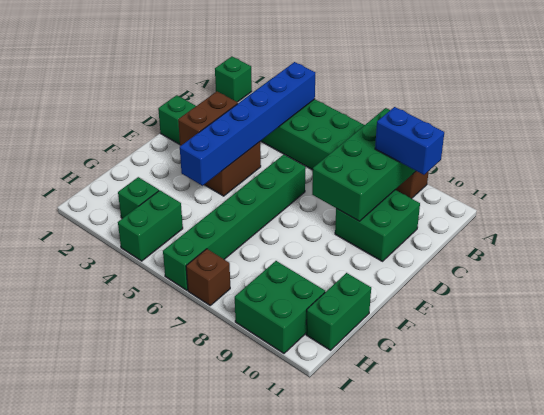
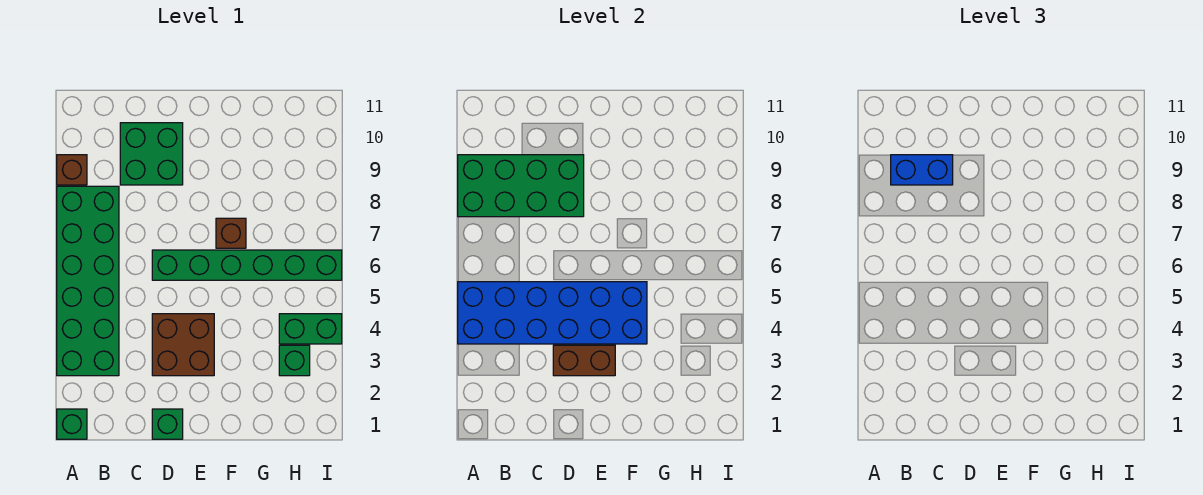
blue 1x6 brick [180,62,315,186] -> blue 2x6 brick [458,282,647,344]
blue 1x2 brick [375,107,444,175] -> blue 1x2 brick turned to [891,155,953,185]
green 1x2 brick [306,273,371,350] -> none
green 2x2 brick [235,261,325,353] -> none
brown 1x1 brick [186,249,230,305] -> brown 1x1 brick moved to [216,218,246,248]

